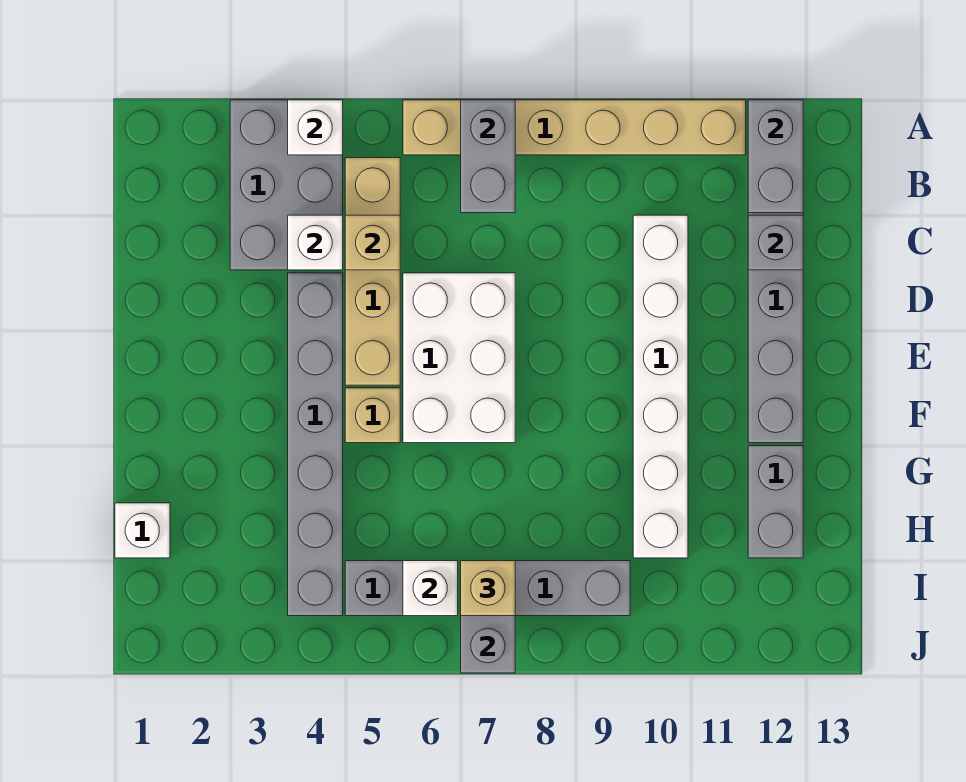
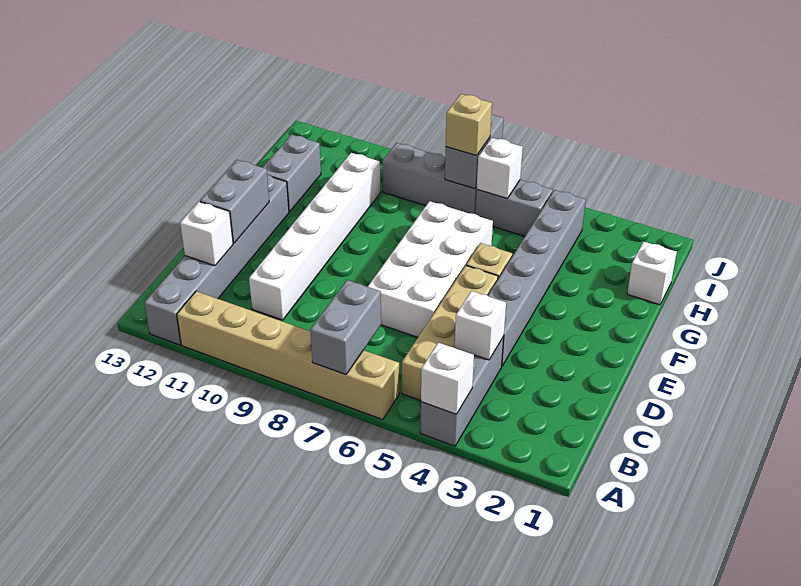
grey 2x3 brick [230,100,343,270] -> grey 1x3 brick [420,337,504,446]
grey 1x2 brick [748,100,803,213] -> grey 1x2 brick moved to [200,160,269,243]
tan 1x1 brick [345,215,400,270] -> none
grey 1x1 brick [748,215,803,270] -> white 1x1 brick [180,202,233,266]
white 2x3 brick [403,273,515,443] -> white 2x4 brick [368,201,493,337]

